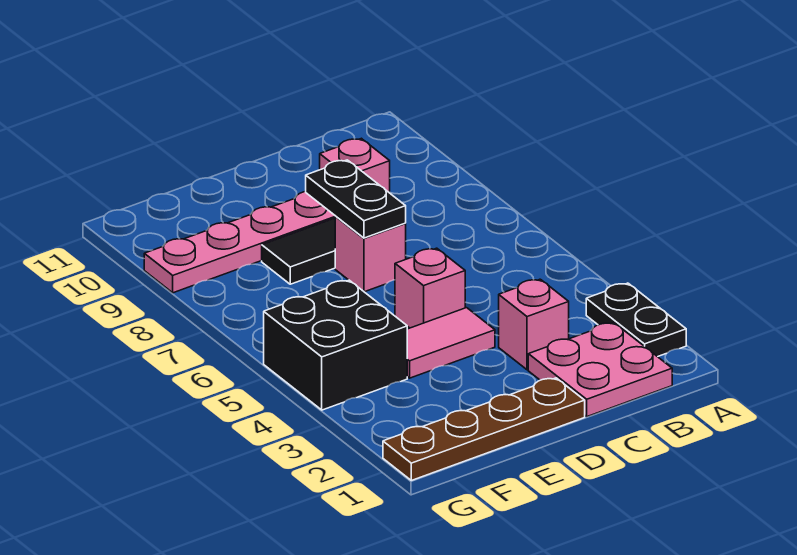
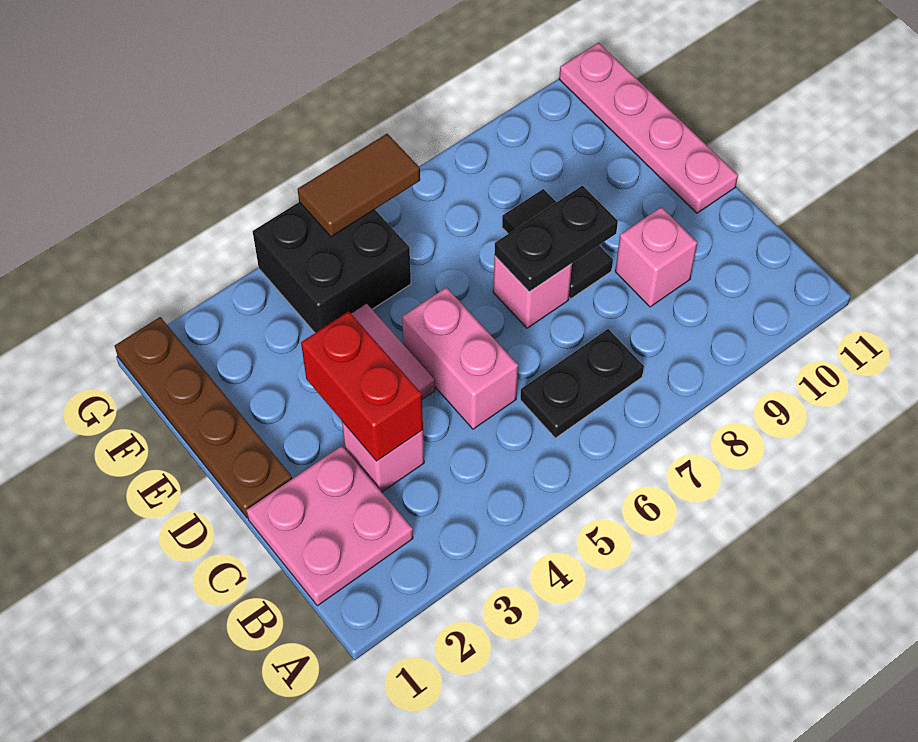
black 1x2 plate [586,283,686,357] -> black 1x2 plate moved to [520,329,644,438]
none -> red 1x2 brick [301,311,423,461]
pink 1x1 brick [395,248,465,328] -> pink 1x2 brick [402,287,518,429]
pink 1x4 plate [144,192,335,293] -> pink 1x4 plate moved to [559,43,738,213]
none -> brown 1x2 tile [298,134,420,237]

